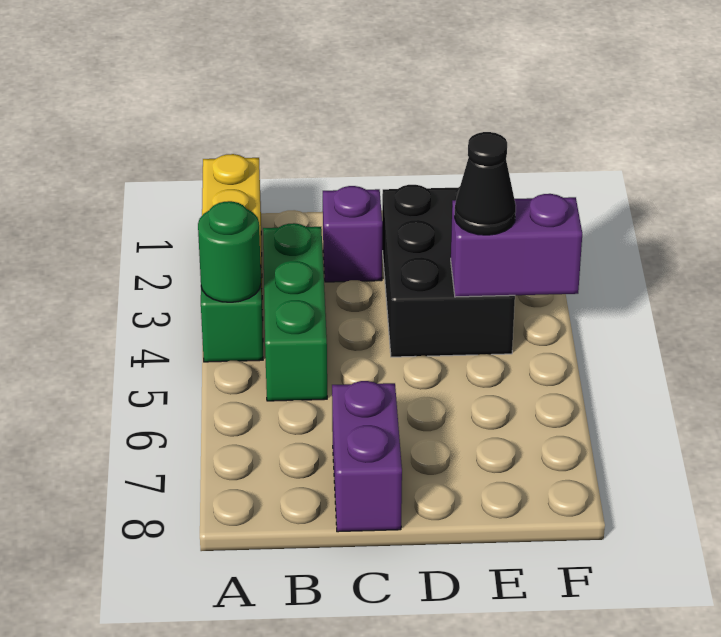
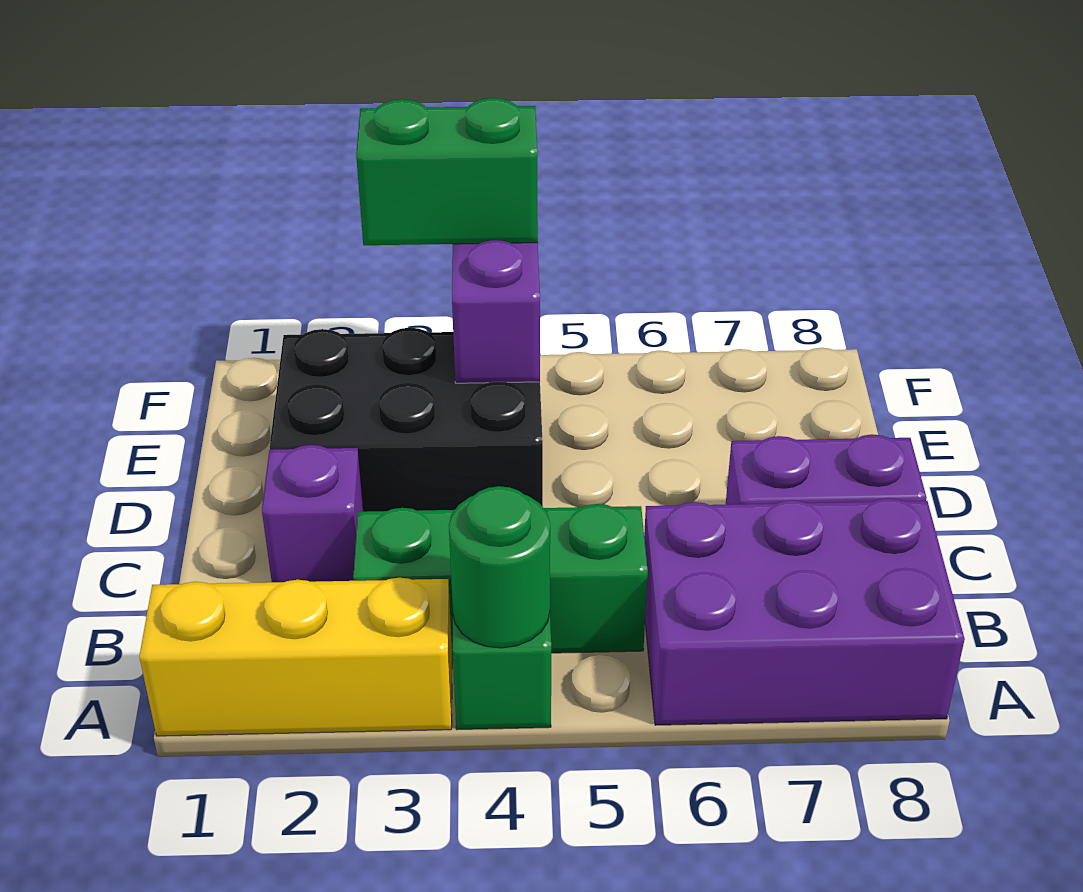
none -> purple 2x3 brick [644,498,965,725]
black 1x1 cone [455,132,516,235] -> none
none -> green 1x2 brick [356,98,538,245]

